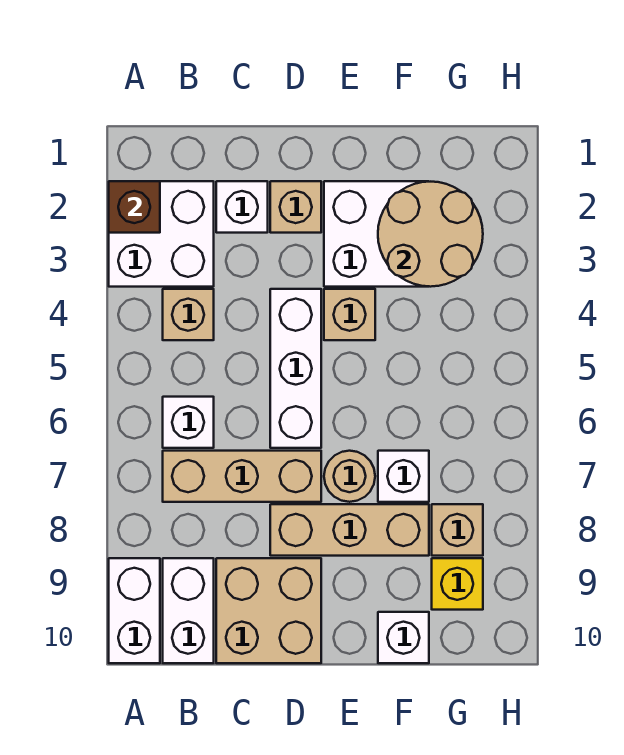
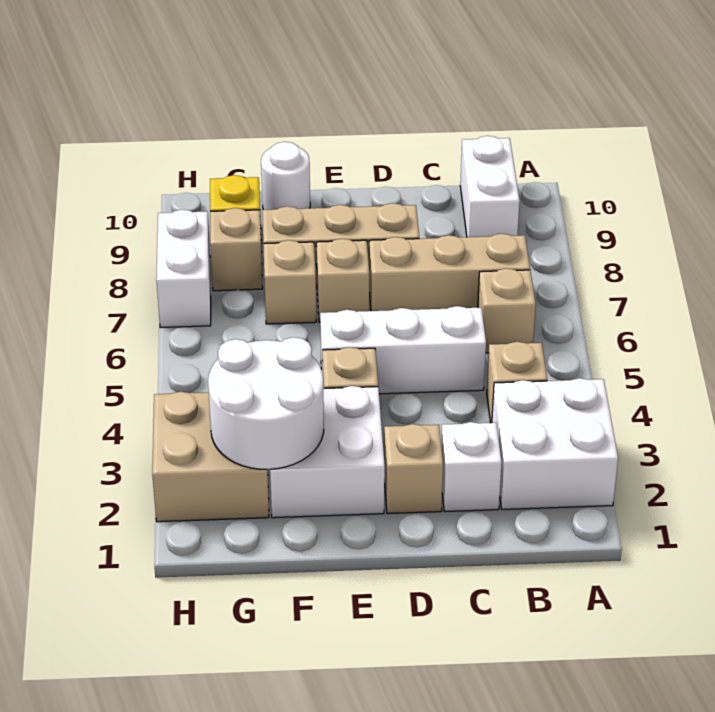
brown 1x1 brick [109,181,160,233] -> none
white 1x2 brick [109,558,160,663] -> white 1x2 brick moved to [156,210,211,328]
white 1x1 brick [163,397,214,448] -> tan 1x1 brick [478,268,536,353]
tan 2x2 brick [216,558,321,663] -> tan 2x2 brick moved to [152,392,269,522]
white 1x3 brick [270,289,321,448] -> white 1x3 brick turned to [320,306,486,394]
tan 1x1 round brick [324,451,375,502] -> tan 1x1 brick [316,239,369,322]
tan 2x2 round brick [378,182,483,287] -> white 2x2 round brick [208,337,324,470]
white 1x1 brick [378,451,429,502] -> tan 1x1 brick [263,240,316,324]
white 1x1 brick [378,612,429,663] -> white 1x1 round brick [261,142,310,210]

